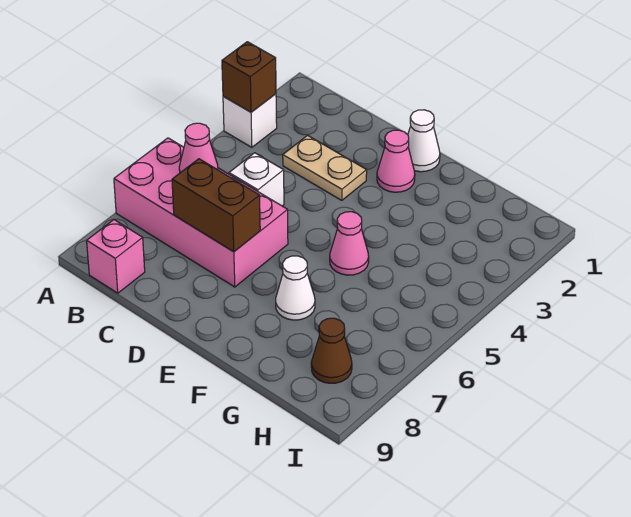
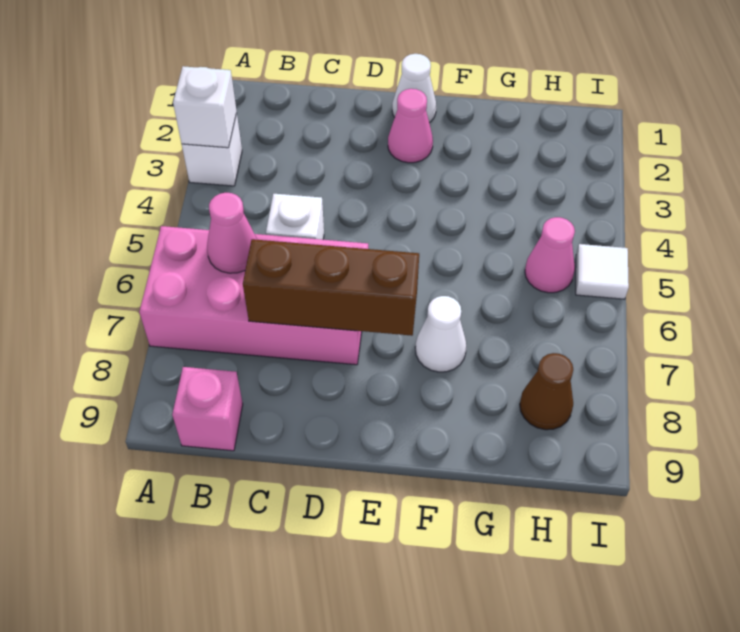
brown 1x1 brick [222,42,276,112] -> white 1x1 brick [173,66,237,148]
tan 1x2 plate [283,135,367,200] -> none
brown 1x2 brick [172,159,260,252] -> brown 1x3 brick [243,239,419,336]
pink 1x1 cone [330,212,369,275] -> pink 1x1 cone moved to [525,217,575,293]
none -> white 1x1 tile [576,244,629,299]

